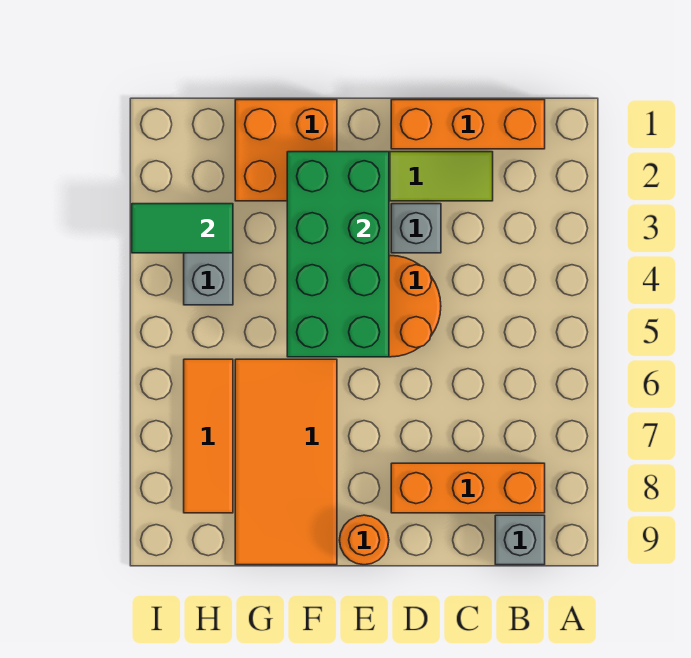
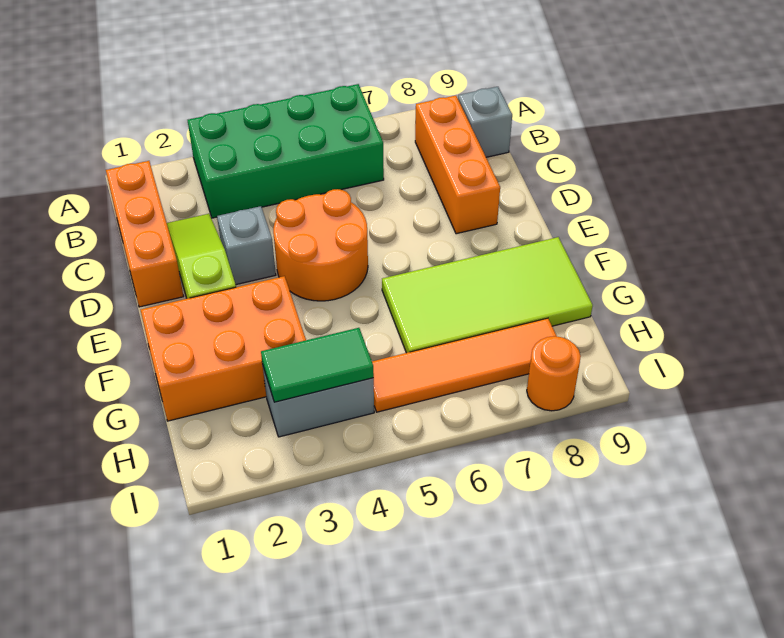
green 2x4 brick [287,152,389,357] -> green 2x4 brick moved to [188,84,384,218]
orange 1x1 round brick [339,515,389,565] -> orange 1x1 round brick moved to [527,336,581,411]
orange 2x2 brick [235,100,337,201] -> orange 2x3 brick [141,276,306,421]
orange 2x4 tile [235,359,337,565] -> lime 2x4 tile [382,237,593,353]
green 1x2 tile [132,204,233,253] -> green 1x2 tile turned to [261,328,374,402]
orange 1x3 tile [184,359,233,513] -> orange 1x4 tile [372,318,557,412]

